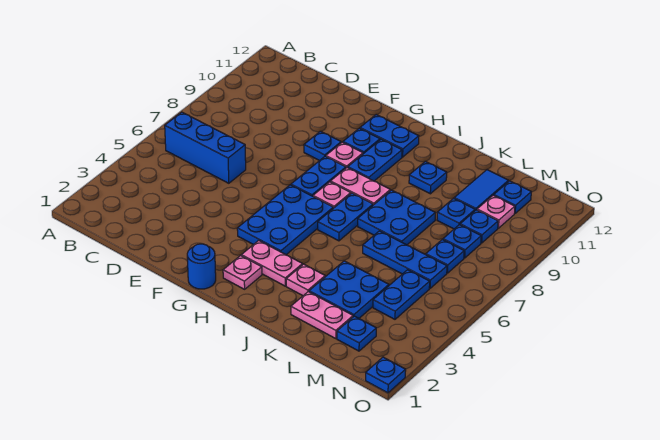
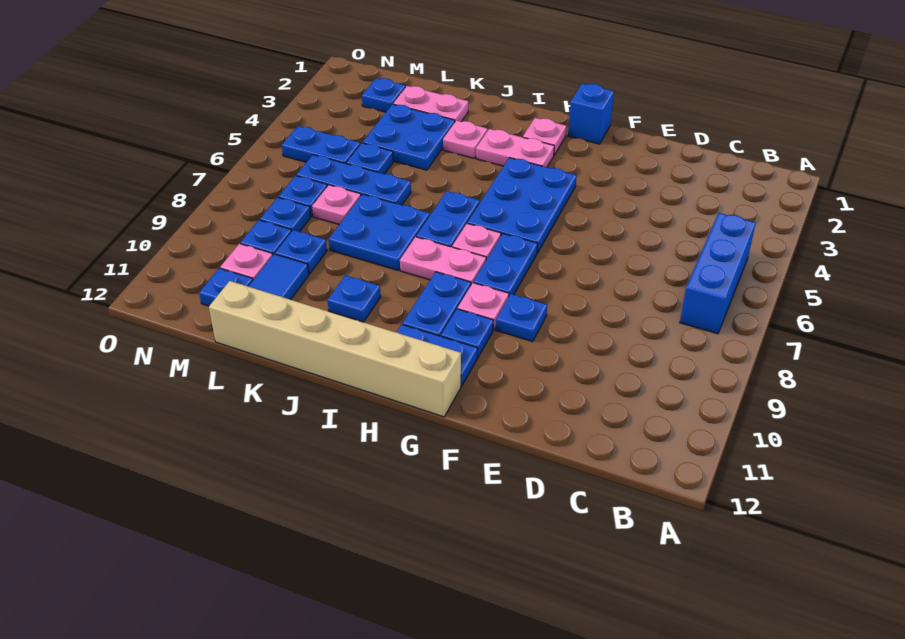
blue 1x3 brick [165,112,246,183] -> blue 1x3 brick turned to [680,213,756,334]
blue 1x1 round brick [187,244,216,289] -> blue 1x1 brick [568,84,614,144]
none -> tan 1x6 brick [209,281,461,417]
none -> pink 1x1 plate [312,185,361,224]
blue 1x2 plate [373,270,430,319] -> blue 1x2 plate turned to [282,126,360,163]
blue 1x1 plate [366,357,406,393] -> blue 1x1 plate moved to [346,143,393,174]

